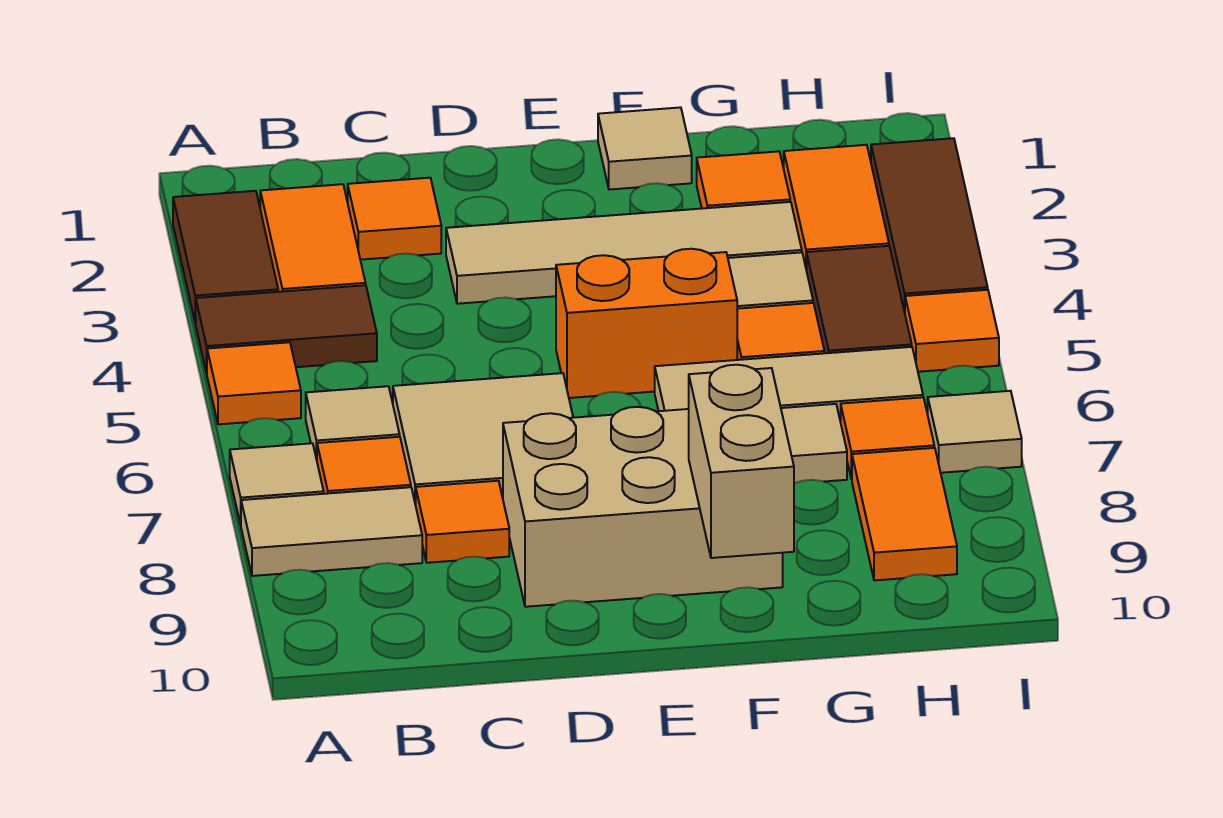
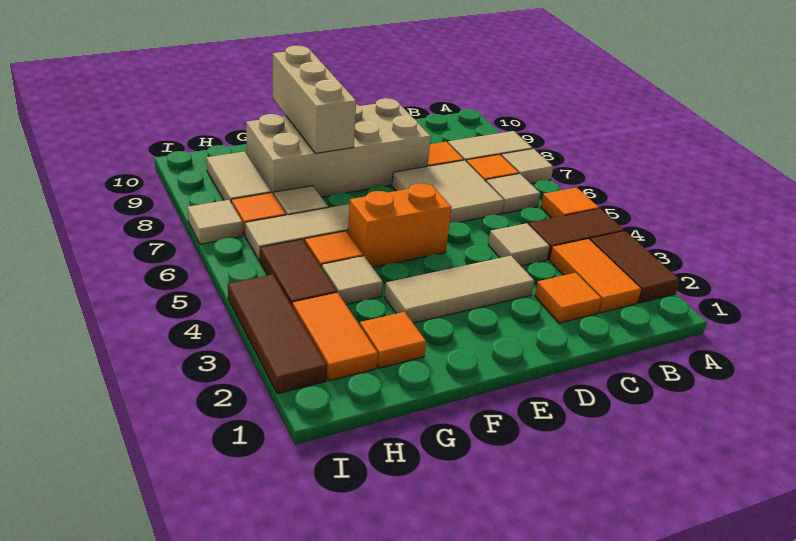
tan 1x4 tile [446,202,802,304] -> tan 1x3 tile [385,256,534,323]
tan 2x3 brick [503,407,783,607] -> tan 2x4 brick [246,98,431,197]
tan 1x1 tile [598,107,692,190] -> tan 1x1 tile moved to [488,223,549,266]
tan 1x2 brick [689,365,794,558] -> tan 1x3 brick [273,46,356,153]
orange 1x2 tile [852,448,957,580] -> tan 1x2 tile [206,152,271,202]
orange 1x1 tile [905,290,999,372] -> none

